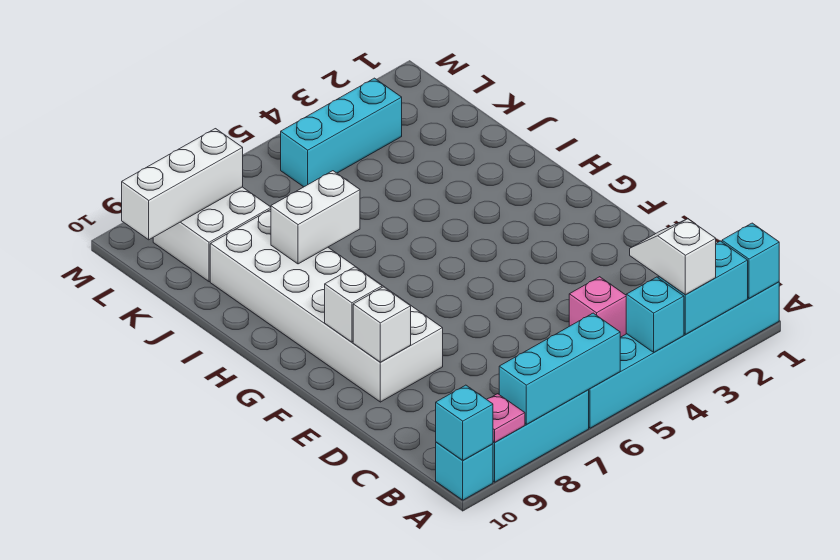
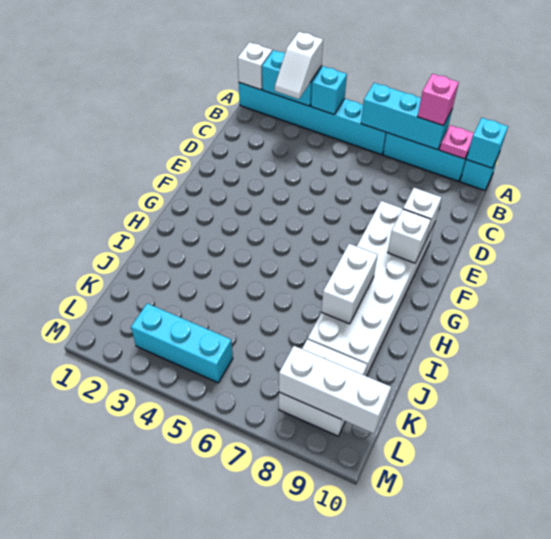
cyan 1x1 brick [722,223,779,299] -> white 1x1 brick [238,42,272,90]
pink 1x1 brick [569,277,626,337] -> pink 1x1 brick moved to [418,74,459,126]
white 1x2 brick [271,171,360,264] -> white 1x2 brick turned to [321,244,378,324]

